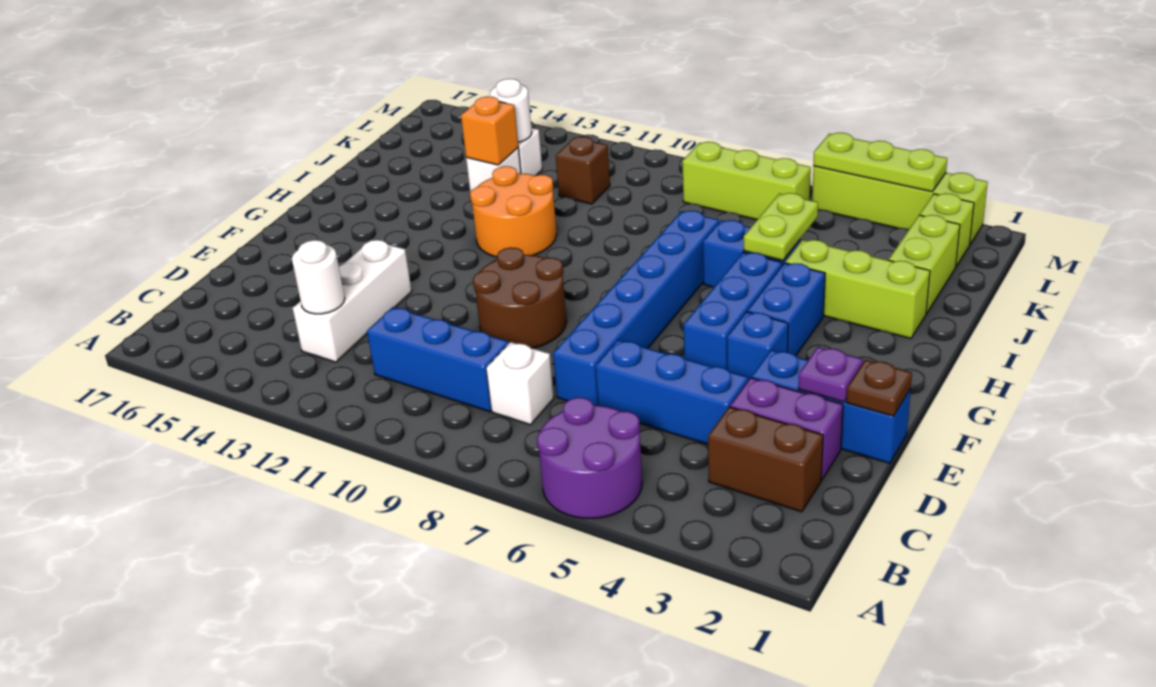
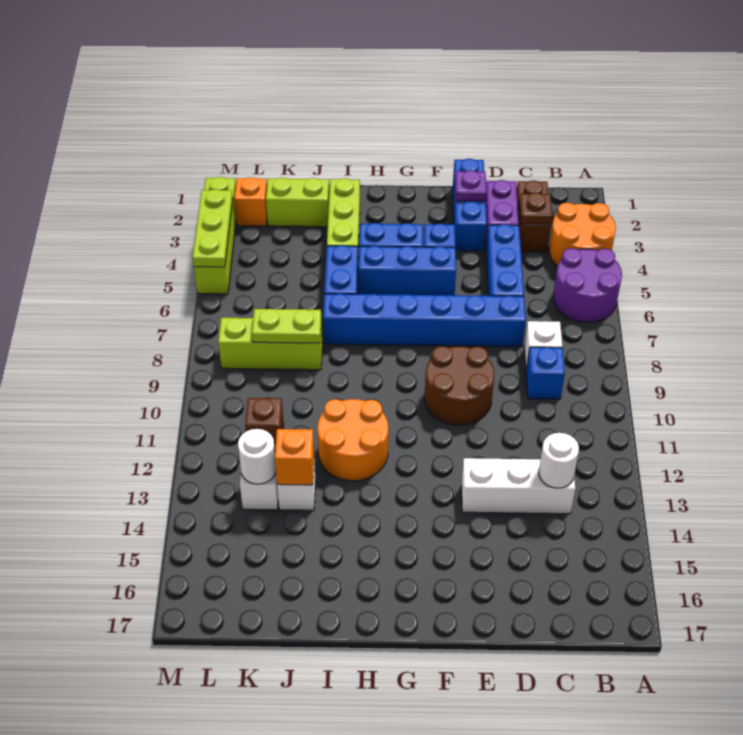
none -> orange 2x2 round brick [549,203,616,266]
blue 1x3 brick [367,307,509,412] -> blue 1x1 brick [526,347,565,399]
brown 1x1 plate [846,360,912,416] -> brown 1x1 plate moved to [519,193,552,224]
lime 1x2 plate [744,193,818,260] -> lime 1x2 plate moved to [252,309,321,343]
lime 1x1 brick [920,193,974,266] -> orange 1x1 brick [234,177,267,226]
lime 1x3 brick [682,142,811,220] -> lime 1x3 brick turned to [218,318,322,370]

